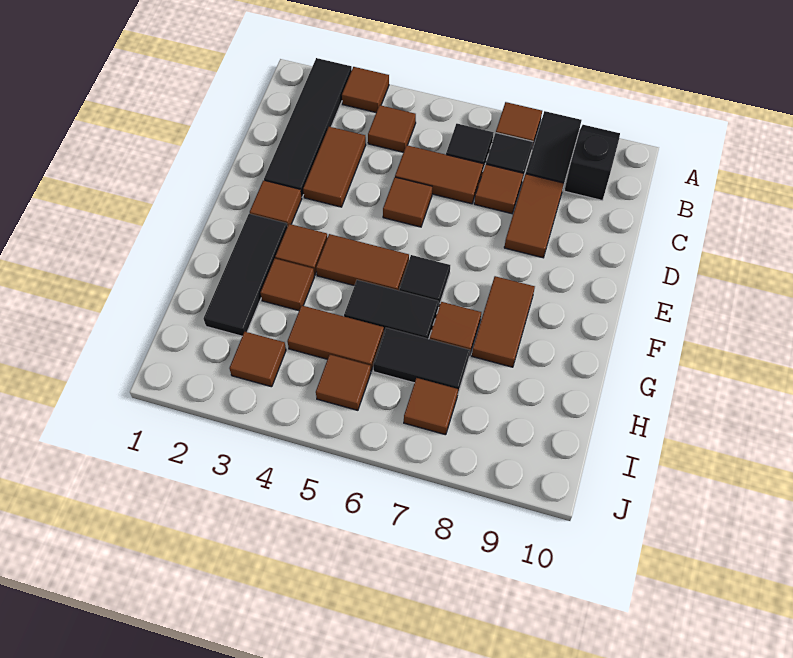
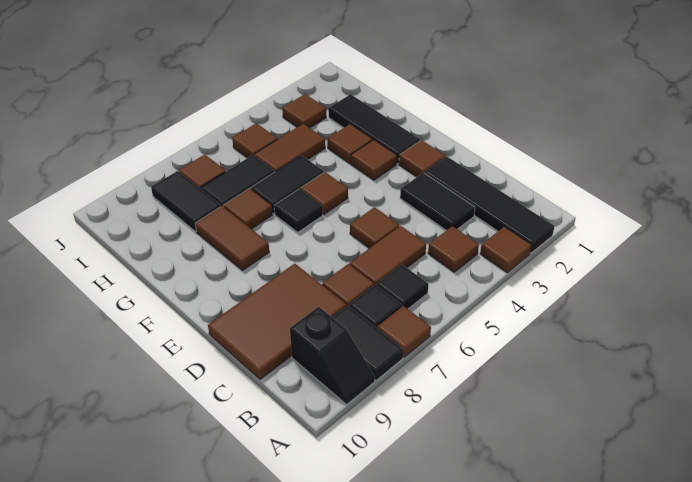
brown 1x2 tile [303,127,366,207] -> black 1x2 tile [400,173,475,231]
brown 1x2 tile [504,174,564,258] -> brown 2x3 tile [208,264,347,379]
brown 1x2 tile [316,234,409,291] -> brown 1x1 tile [301,172,348,214]
none -> black 1x2 tile [151,171,221,231]

